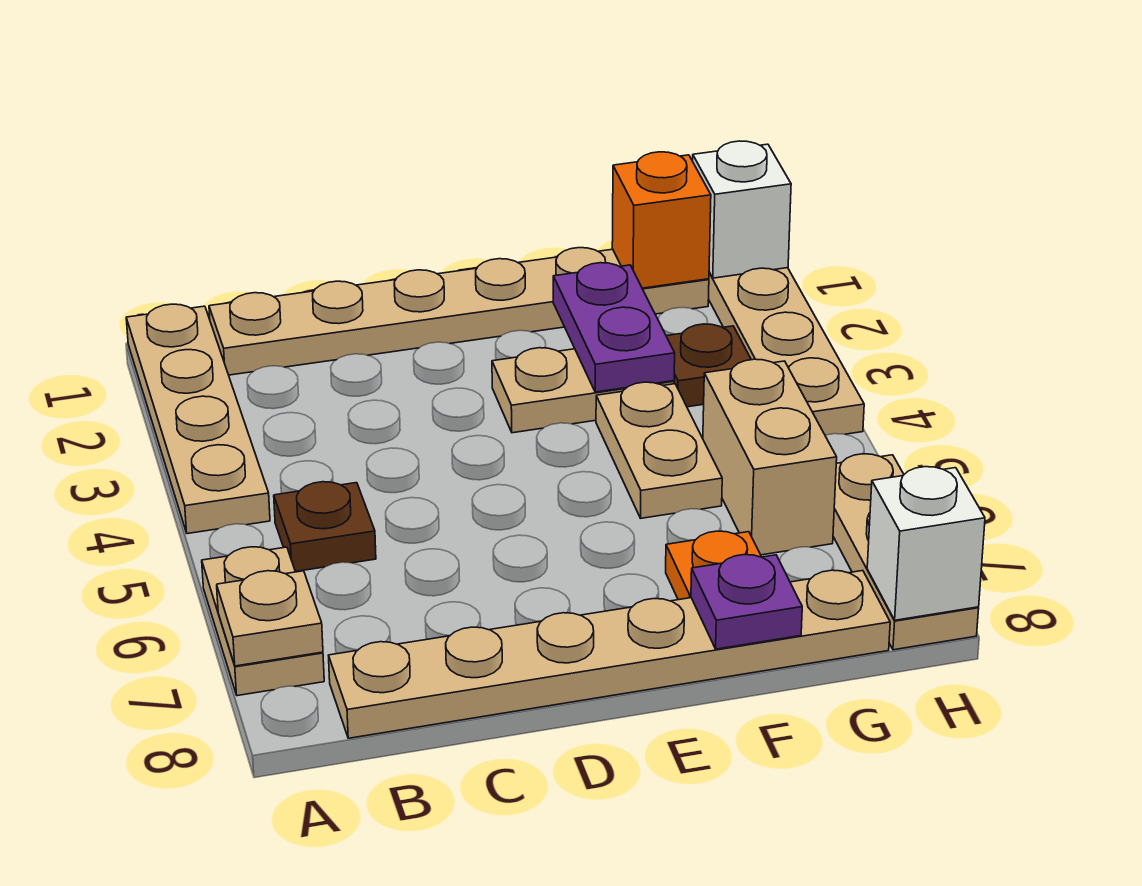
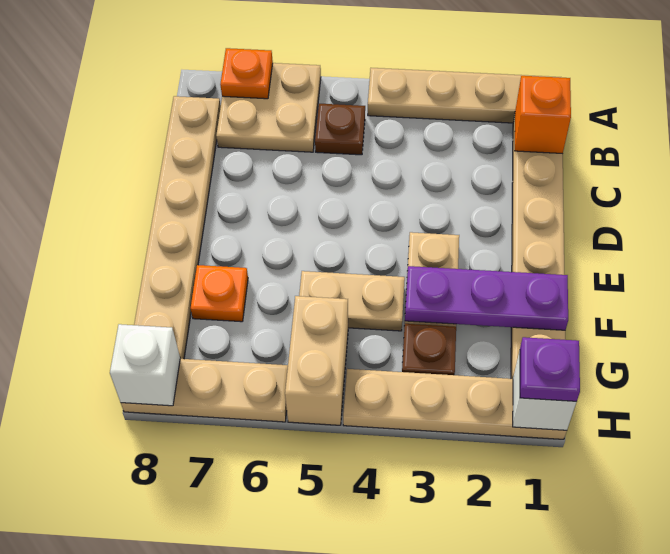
tan 1x2 plate [202,547,324,696] -> tan 2x2 plate [216,63,321,152]
tan 1x1 plate [217,571,323,666] -> orange 1x1 plate [220,48,273,99]
purple 1x2 plate [553,263,675,392] -> purple 1x3 plate [405,266,568,330]
purple 1x1 plate [691,555,802,649] -> purple 1x1 plate moved to [520,337,580,402]
orange 1x1 brick [612,152,711,288] -> orange 1x1 brick moved to [515,76,571,154]
tan 1x2 brick [703,359,837,555] -> tan 1x2 brick turned to [285,296,348,425]

